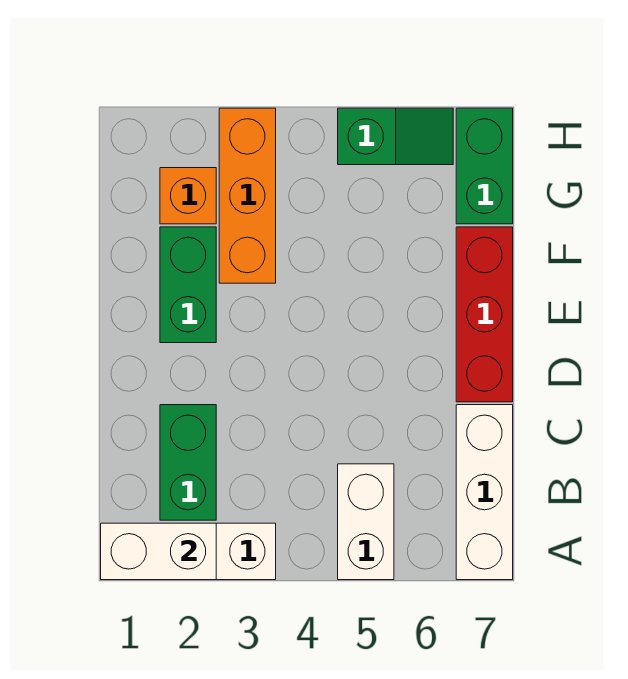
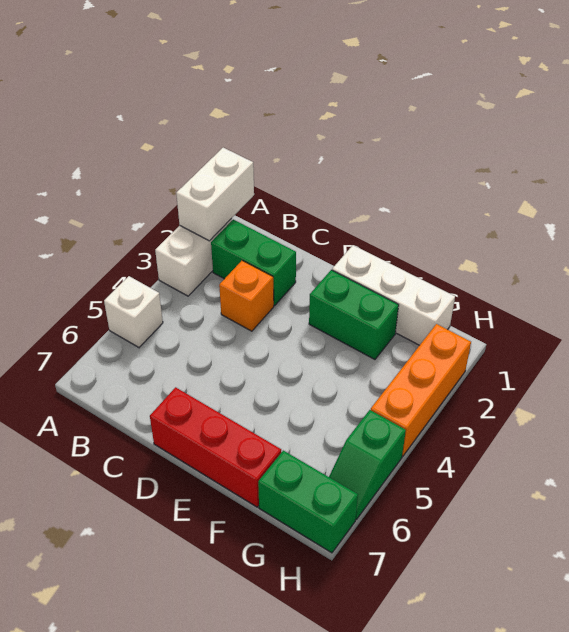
white 1x2 brick [338,464,394,580] -> white 1x1 brick [104,276,163,347]
white 1x3 brick [456,405,513,580] -> white 1x3 brick moved to [332,245,455,345]
orange 1x3 brick [219,108,276,283] -> orange 1x3 brick turned to [371,324,471,456]
orange 1x1 brick [160,168,216,224] -> orange 1x1 brick moved to [219,261,274,331]

